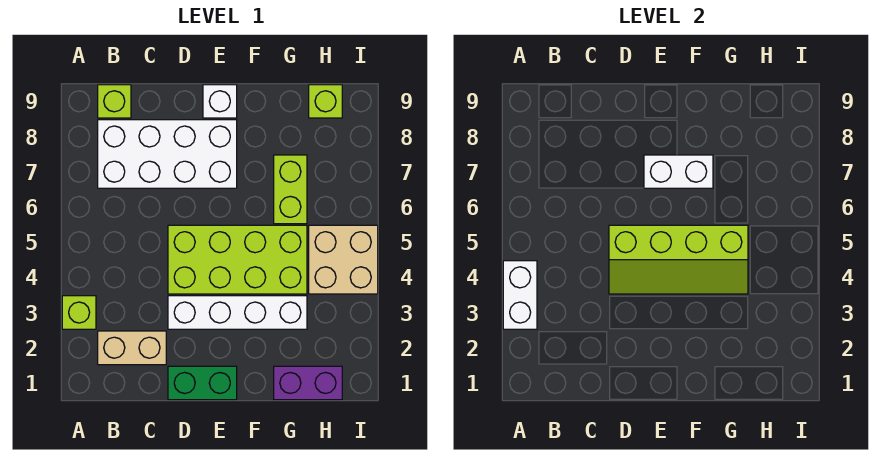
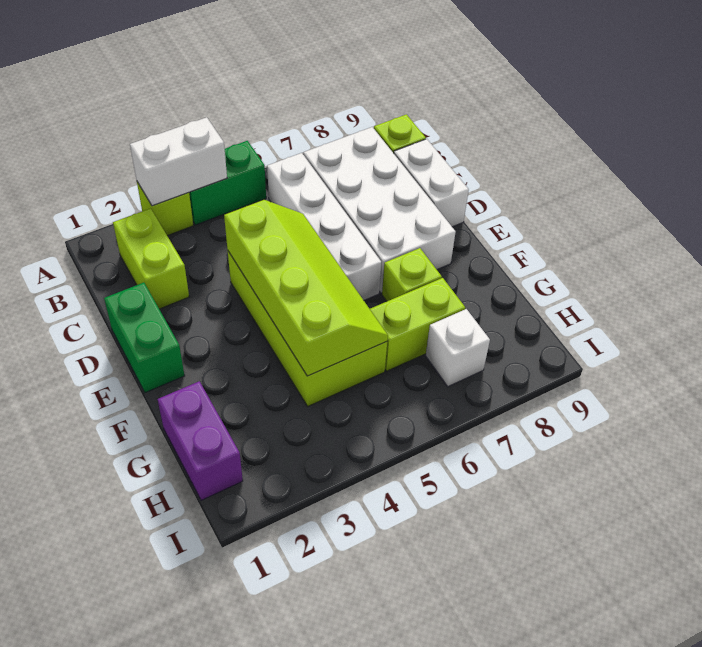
none -> green 1x2 brick [189,141,266,225]
tan 1x2 brick [98,331,166,365] -> lime 1x2 brick [113,208,189,309]
white 1x4 brick [168,296,307,329] -> white 1x4 brick moved to [267,153,381,300]
lime 2x4 slope [609,225,748,294] -> lime 2x4 slope turned to [224,199,388,376]
white 1x2 brick [644,155,713,188] -> white 1x2 brick moved to [394,139,469,227]
white 1x1 brick [203,85,237,118] -> white 1x1 brick moved to [426,309,490,387]
tan 2x2 brick [309,225,378,294] -> none
lime 1x1 brick [309,85,342,118] -> lime 1x1 brick moved to [382,248,442,301]

